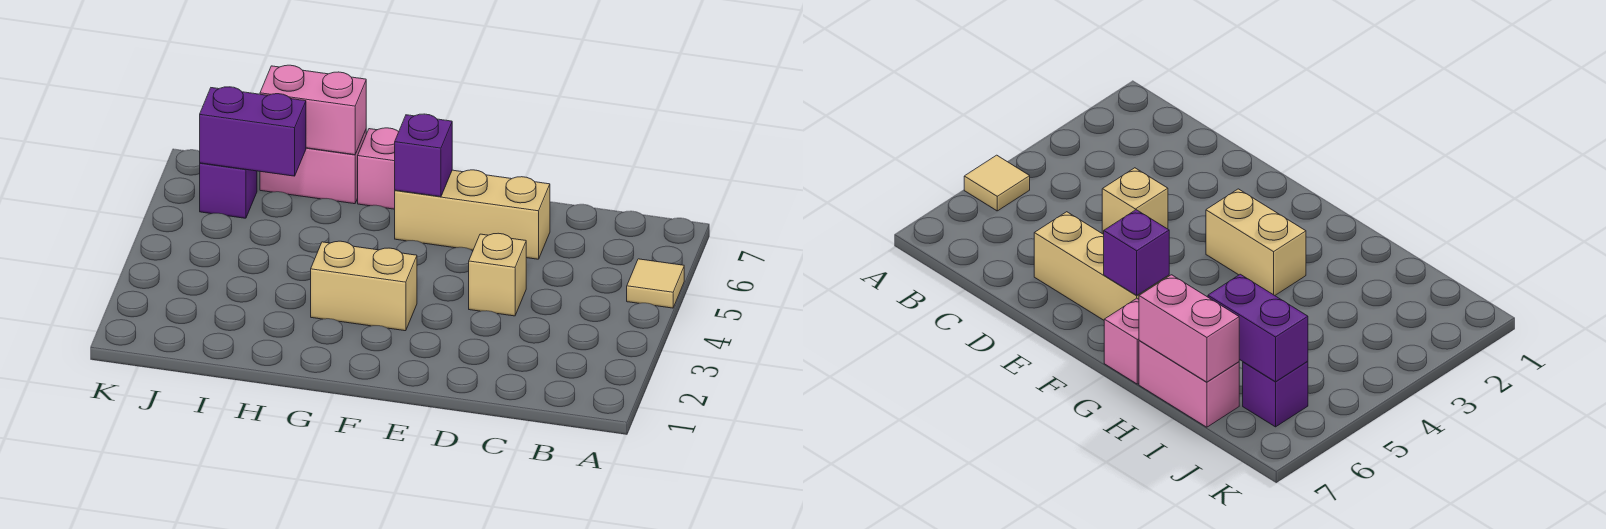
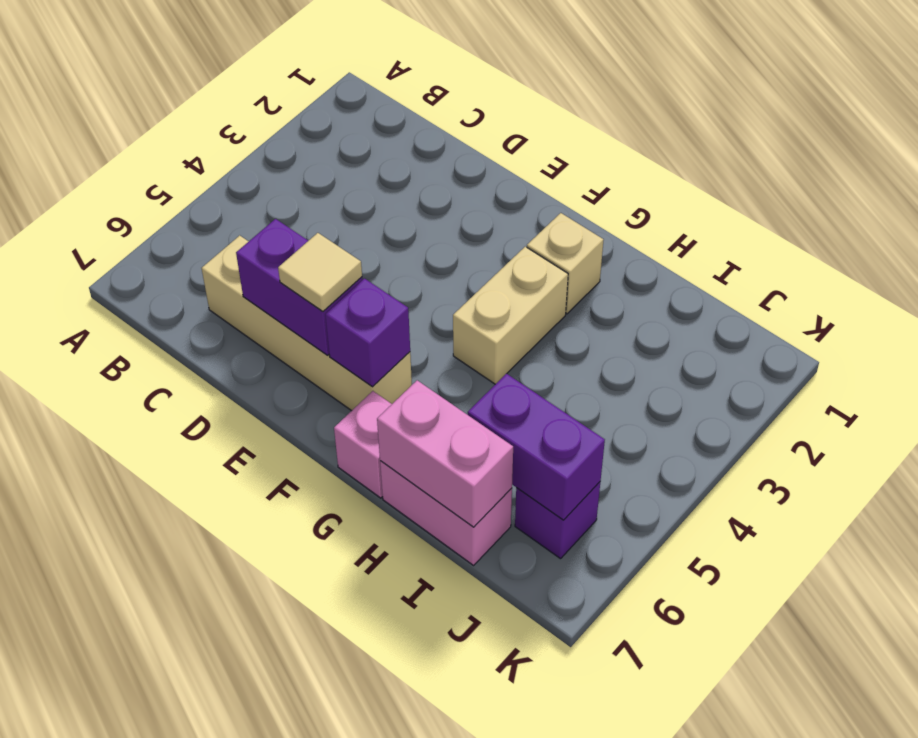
tan 1x1 tile [627,259,684,308] -> tan 1x1 tile moved to [278,233,362,311]
tan 1x1 brick [469,233,526,316] -> tan 1x1 brick moved to [527,213,603,314]
tan 1x3 brick [395,170,550,259] -> tan 1x4 brick [202,235,412,411]
none -> purple 1x2 brick [236,219,362,355]
tan 1x2 brick [311,241,417,331] -> tan 1x2 brick turned to [453,247,568,384]

